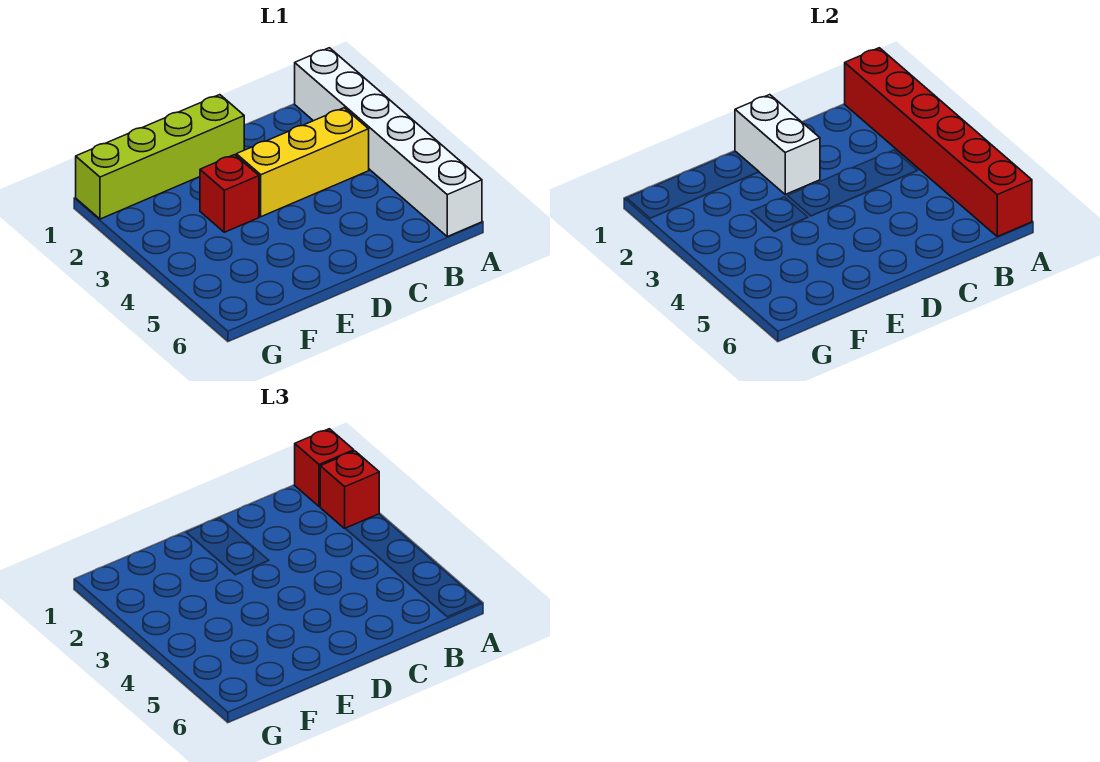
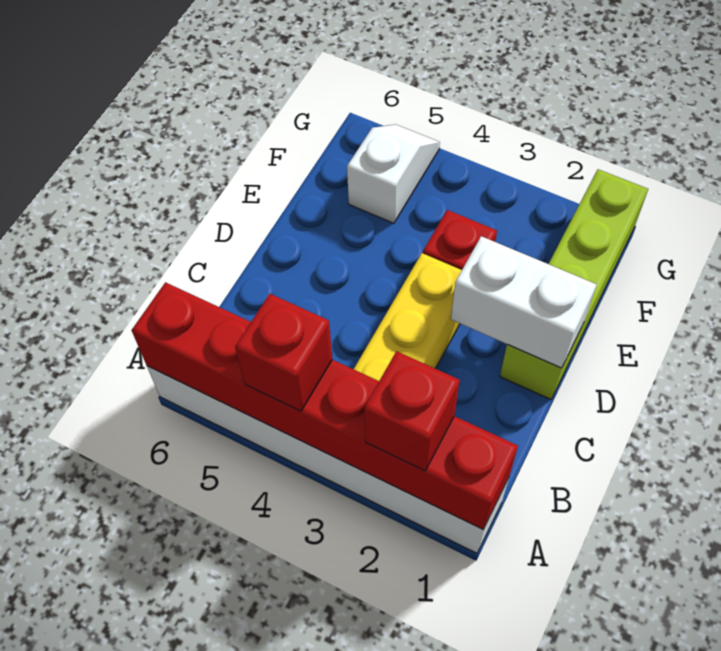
red 1x1 brick [295,429,354,506] -> red 1x1 brick moved to [235,294,332,411]
none -> white 1x2 slope [347,124,440,223]

